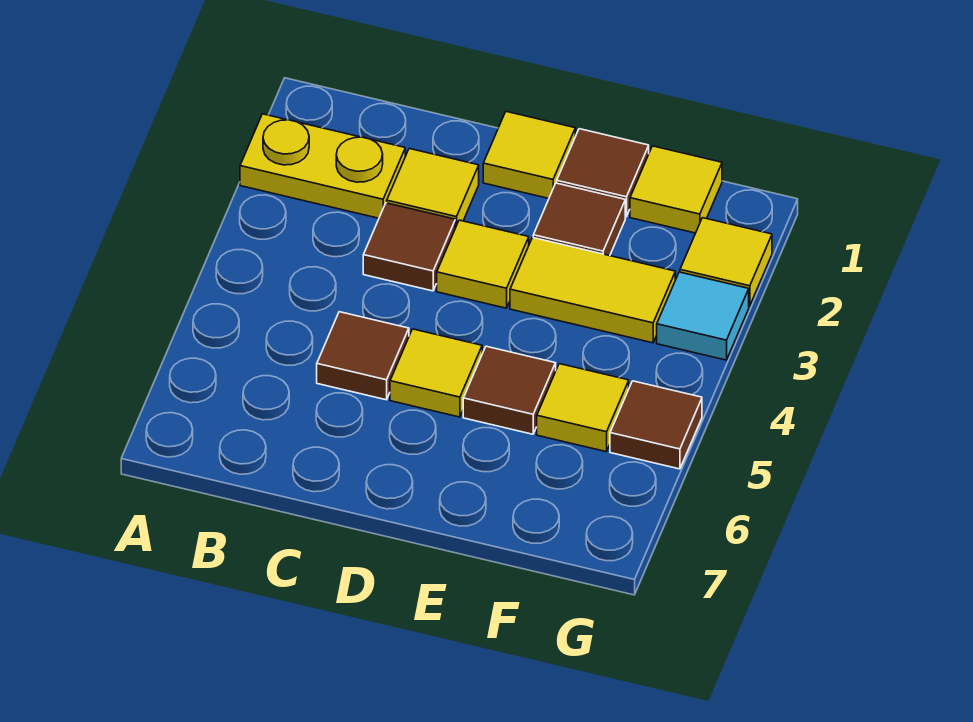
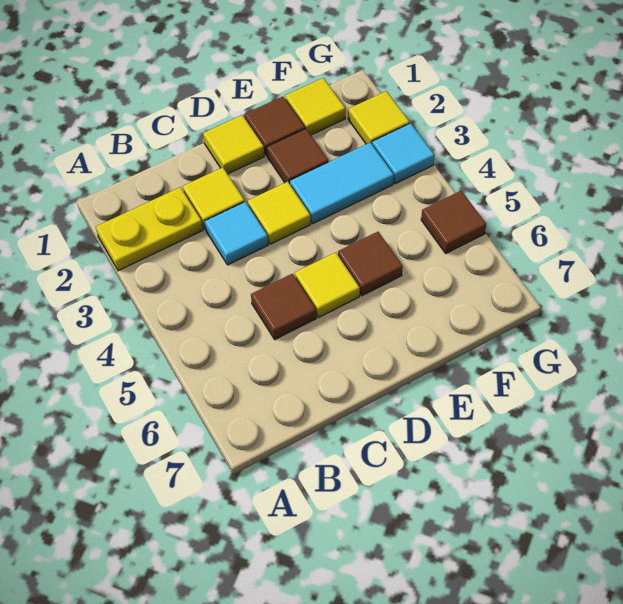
brown 1x1 tile [363,203,455,291] -> cyan 1x1 tile [205,202,268,265]
yellow 1x2 tile [510,238,675,343] -> cyan 1x2 tile [290,143,394,223]
yellow 1x1 tile [537,364,629,452] -> none

